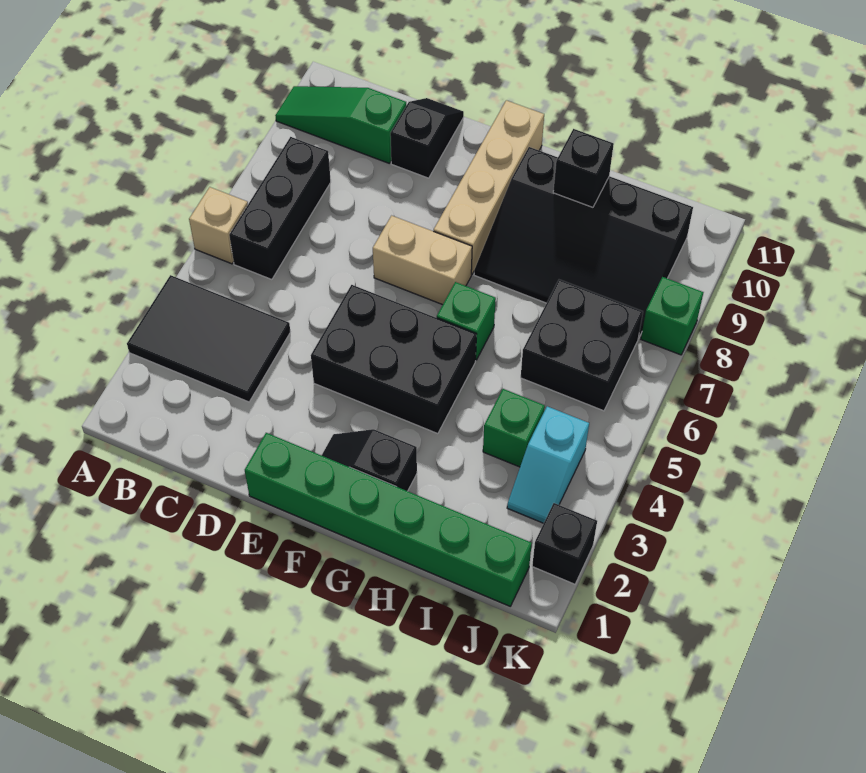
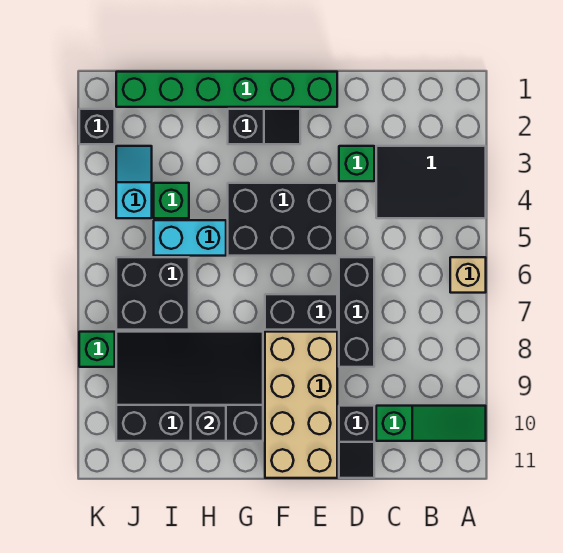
black 1x3 brick [229,137,331,280] -> black 1x3 brick moved to [339,257,374,367]
tan 1x2 brick [373,216,472,305] -> black 1x2 brick [265,294,337,330]
tan 1x4 brick [434,100,544,274] -> tan 2x4 brick [265,332,337,478]
green 1x1 brick [437,282,496,360] -> green 1x1 brick moved to [339,146,374,181]
none -> cyan 1x2 brick [154,220,226,256]

